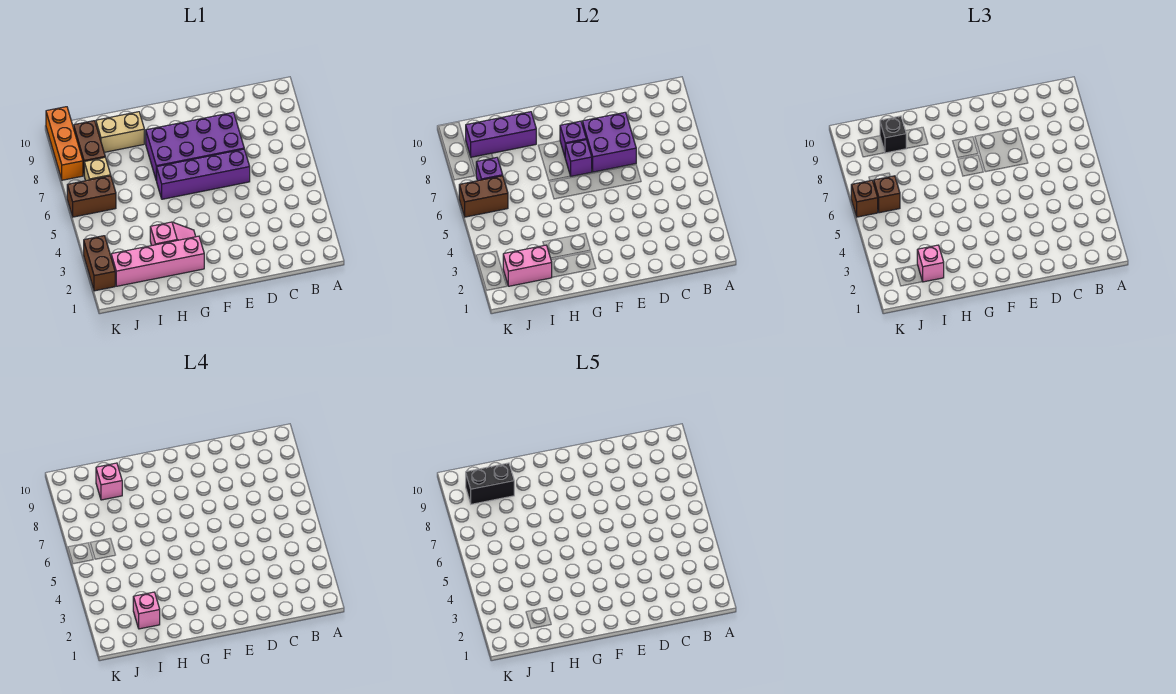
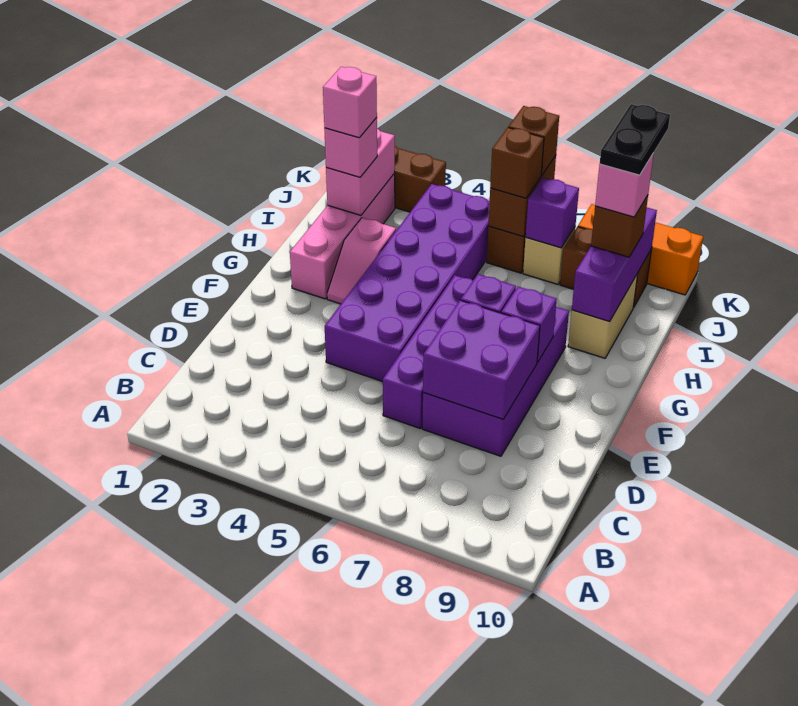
none -> purple 2x6 brick [325,184,490,382]
black 1x1 brick [880,116,906,153] -> brown 1x1 brick [591,195,648,257]
black 1x2 brick [466,463,514,504] -> black 1x2 plate [600,104,670,175]

